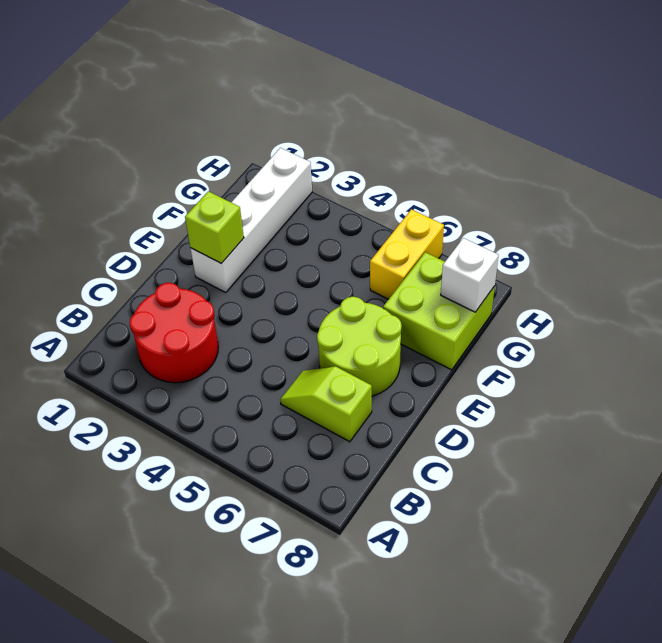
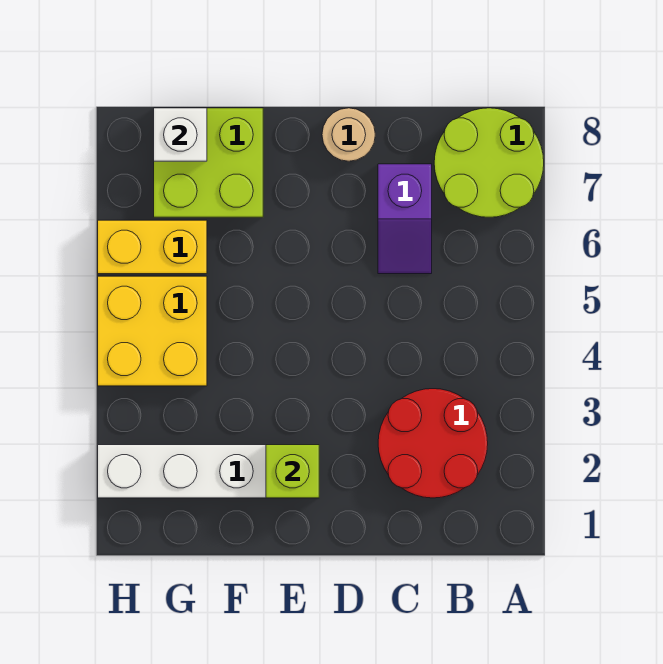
lime 1x2 slope [280,366,372,442] -> purple 1x2 slope [378,164,432,274]
lime 2x2 round brick [317,297,402,396] -> lime 2x2 round brick moved to [434,108,544,217]
none -> tan 1x1 round brick [322,108,375,161]
none -> yellow 2x2 brick [98,276,207,386]

